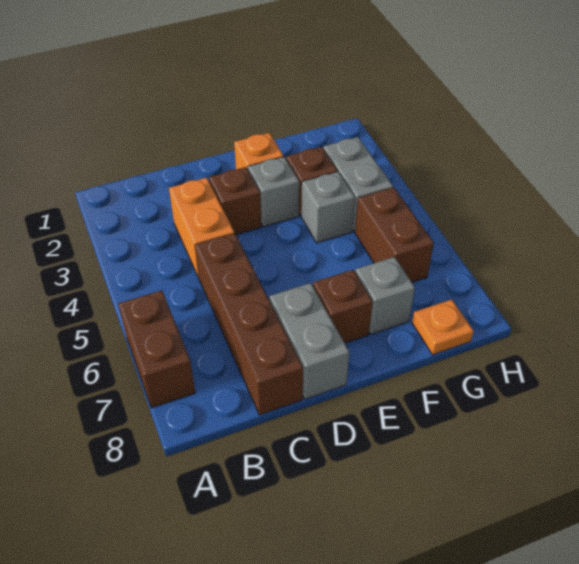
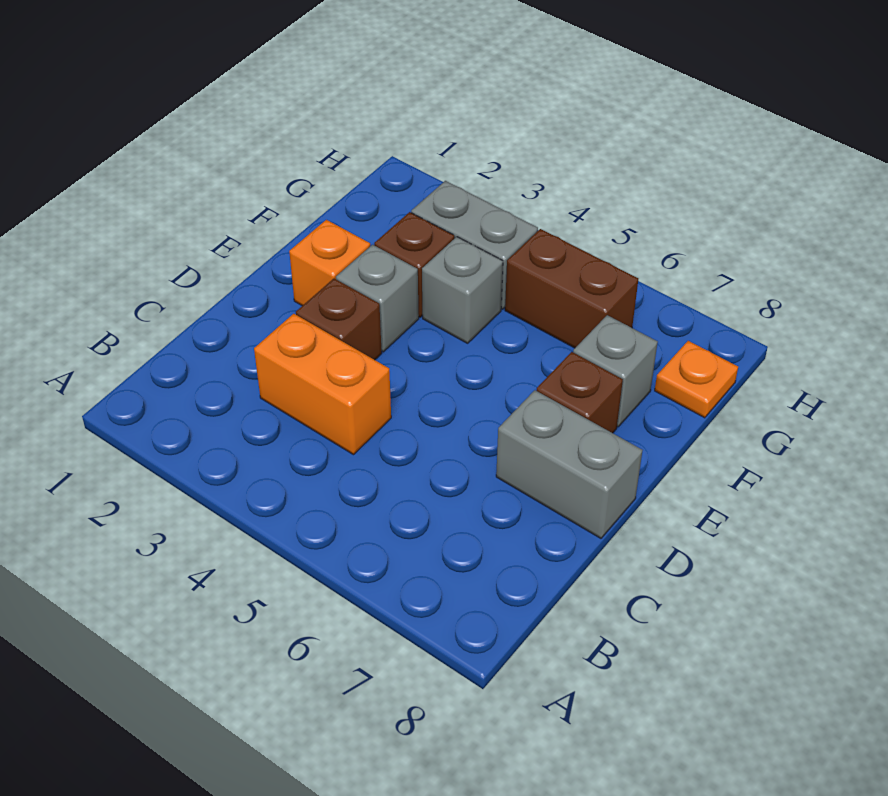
brown 1x2 brick [119,290,195,408] -> none
brown 1x4 brick [195,233,303,415] -> none

